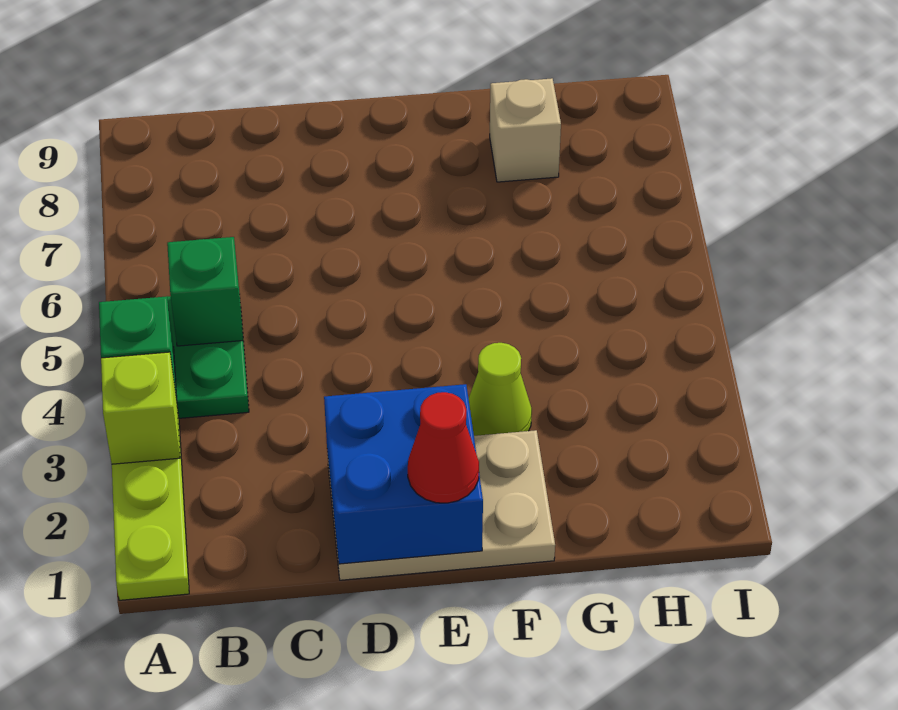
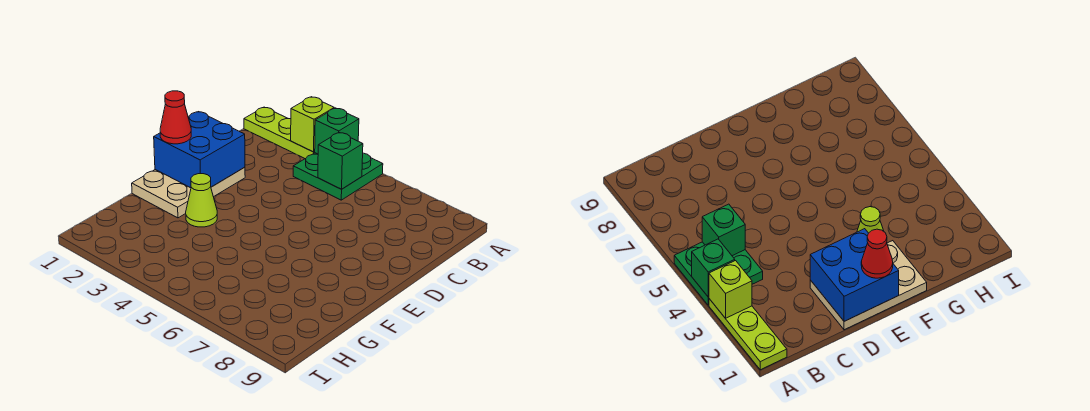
tan 1x1 brick [490,78,561,182] -> none

